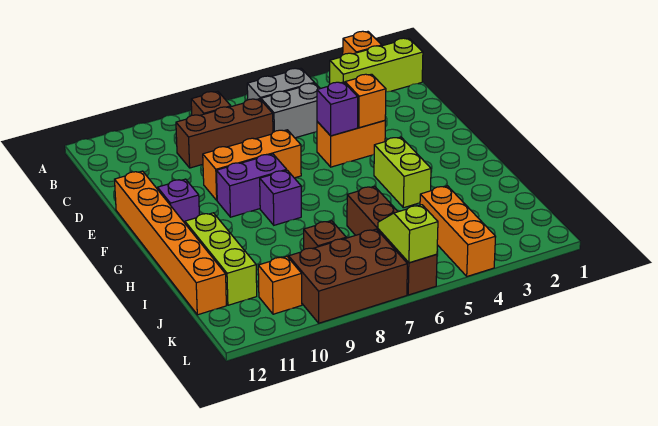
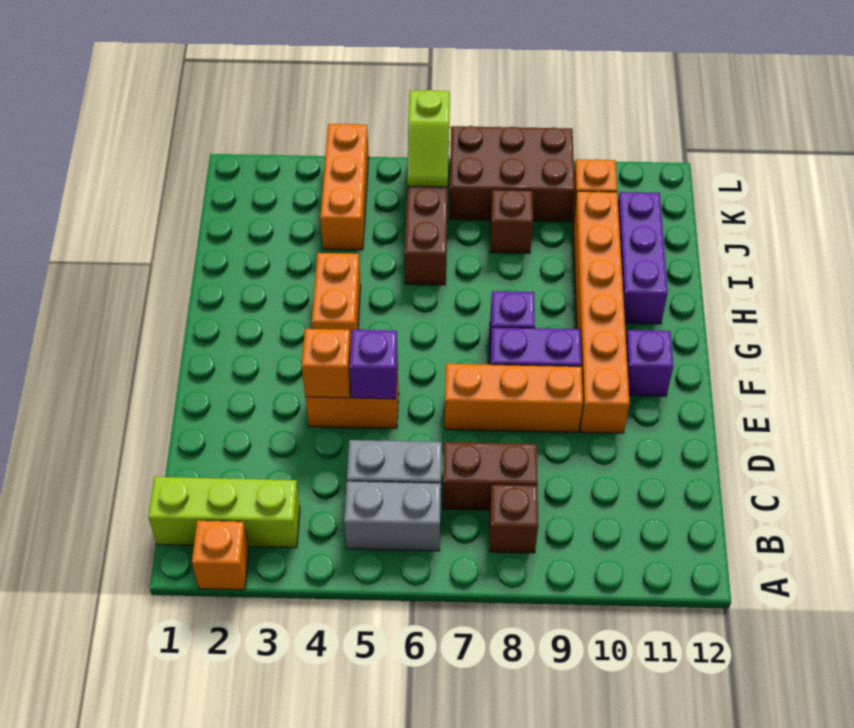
brown 1x3 brick [176,99,273,168] -> brown 1x2 brick [443,442,538,510]
orange 1x6 brick [115,171,226,315] -> orange 1x6 brick moved to [573,191,630,433]
lime 1x2 brick [374,137,431,208] -> orange 1x2 brick [312,253,361,340]
lime 1x3 brick [185,213,257,305] -> purple 1x3 brick [618,192,668,324]

